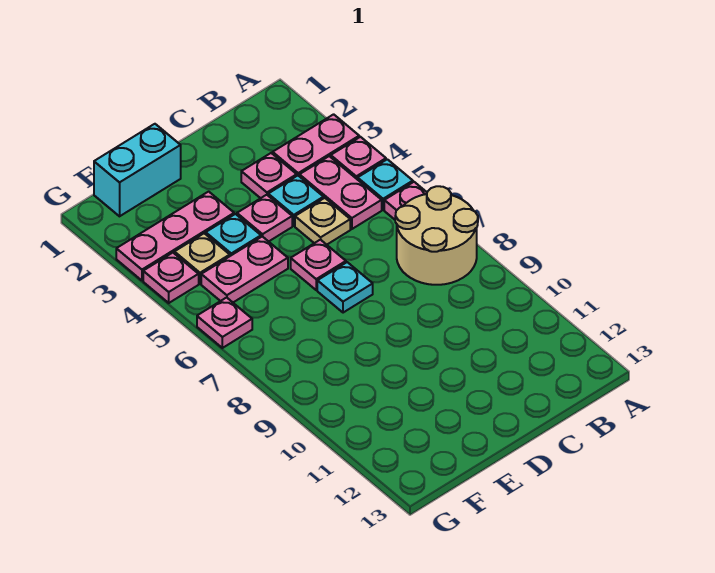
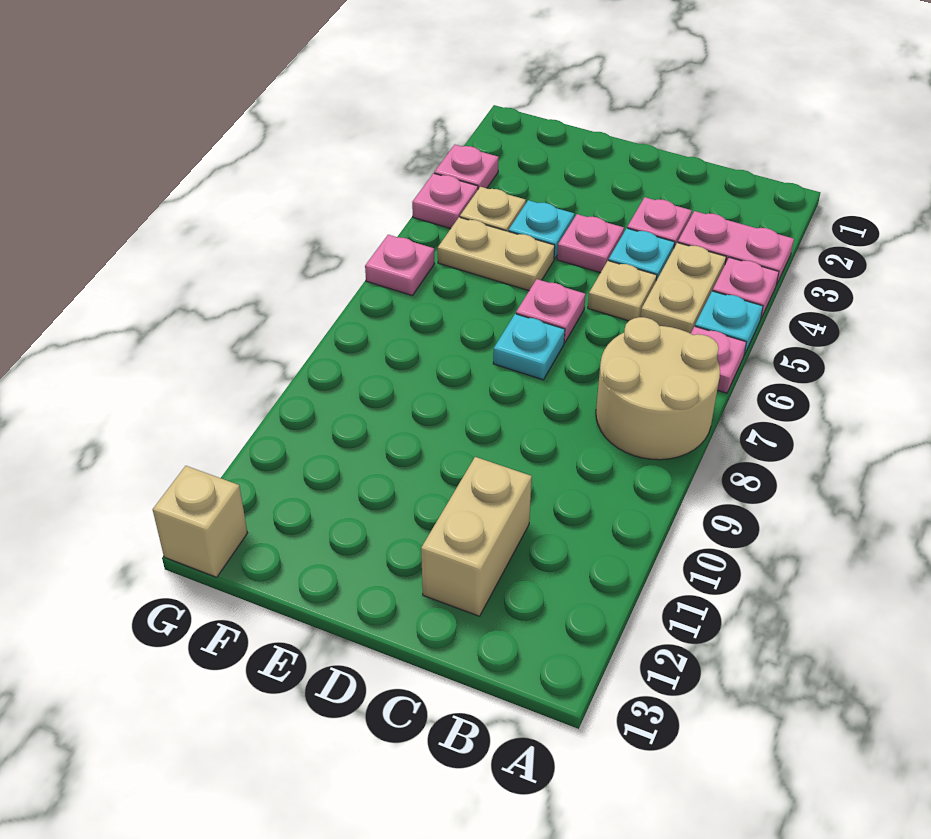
pink 1x2 plate [299,156,382,229] -> tan 1x2 plate [641,243,726,334]
none -> tan 1x2 brick [421,457,532,616]
cyan 1x2 brick [94,124,181,216] -> none
pink 1x3 plate [116,192,234,280] -> pink 1x1 plate [434,145,499,189]
pink 1x2 plate [201,236,288,302] -> tan 1x2 plate [438,217,555,291]
none -> tan 1x1 brick [153,466,247,577]

